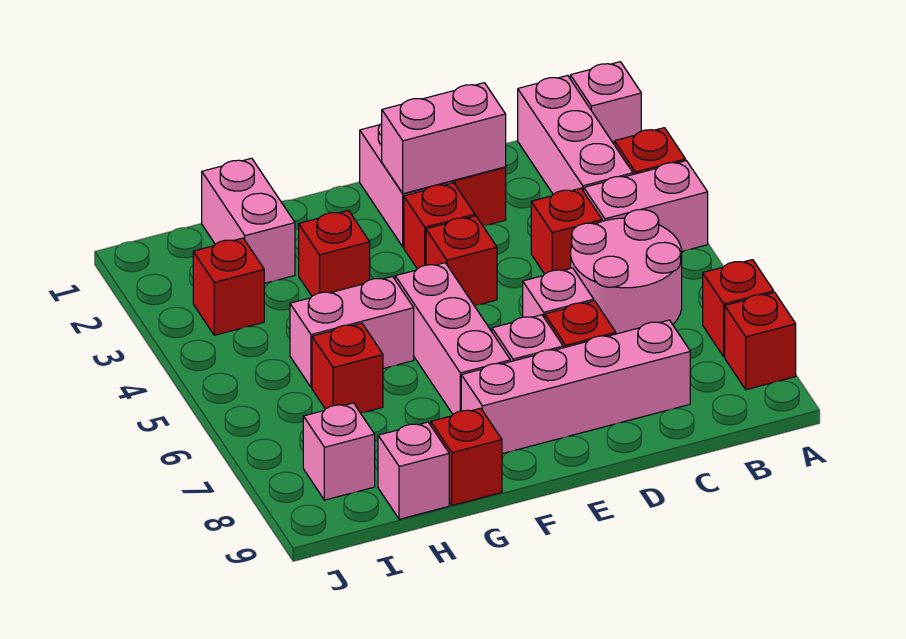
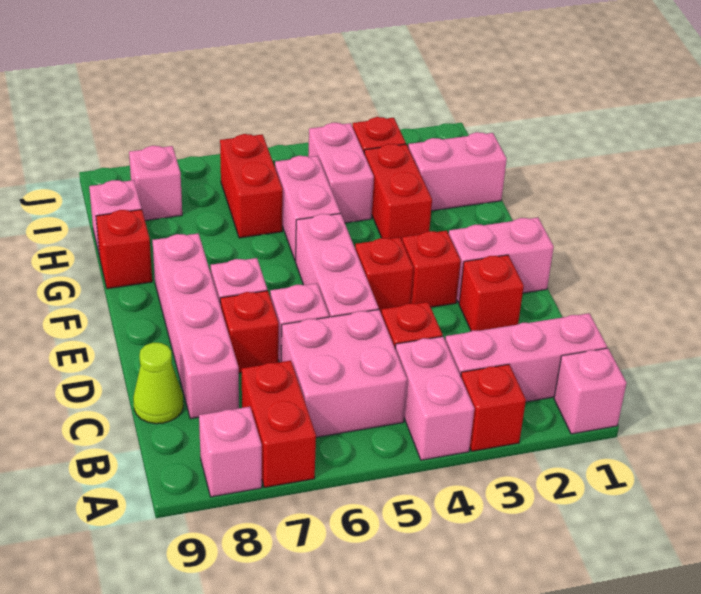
red 1x1 brick [703,260,774,357] -> red 1x2 brick [242,361,316,488]
red 1x1 brick [725,292,796,390] -> pink 1x1 brick [199,407,262,497]
pink 2x2 round brick [571,210,682,334] -> pink 2x2 brick [281,310,407,437]
none -> lime 1x1 cone [133,343,183,424]
pink 1x2 brick [382,83,506,194] -> pink 1x2 brick moved to [308,123,374,223]
pink 1x3 brick [395,263,510,414] -> pink 1x3 brick turned to [296,213,379,317]
red 1x1 brick [299,211,370,296] -> red 1x2 brick [364,144,432,240]
red 1x1 brick [312,323,383,413] -> red 1x2 brick [220,134,283,238]

